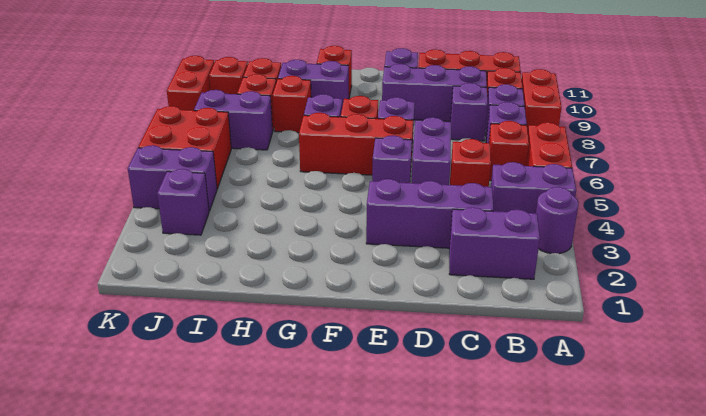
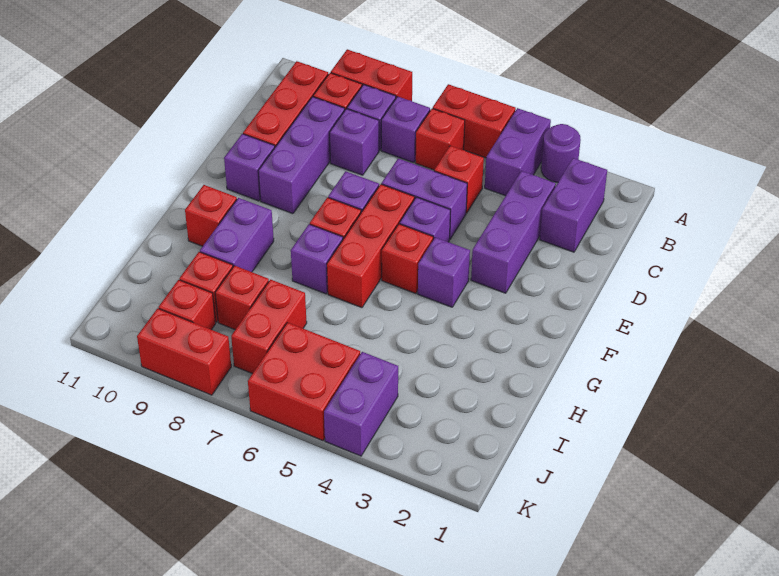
red 1x1 brick [273,76,311,133] -> red 1x1 brick moved to [382,224,433,294]
purple 1x2 brick [194,90,273,150] -> red 1x2 brick [231,279,307,374]
purple 1x1 brick [157,169,209,235] -> purple 1x1 brick moved to [418,237,470,307]

